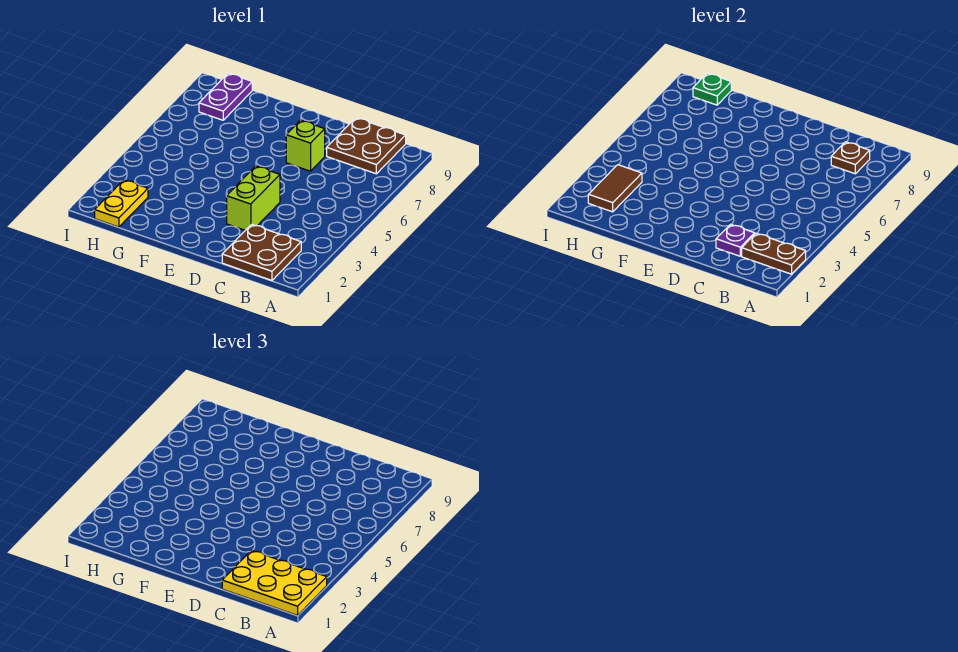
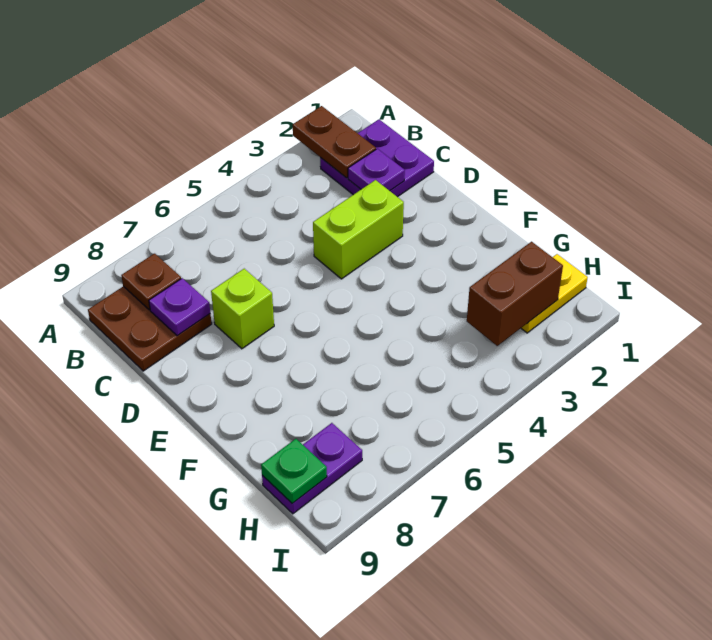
yellow 2x3 plate [222,550,327,615] -> none
brown 2x2 plate [222,224,301,280] -> purple 2x2 plate [320,120,434,197]
none -> purple 1x1 plate [149,278,210,336]
brown 1x2 tile [588,165,642,212] -> brown 1x2 brick [467,242,563,346]

